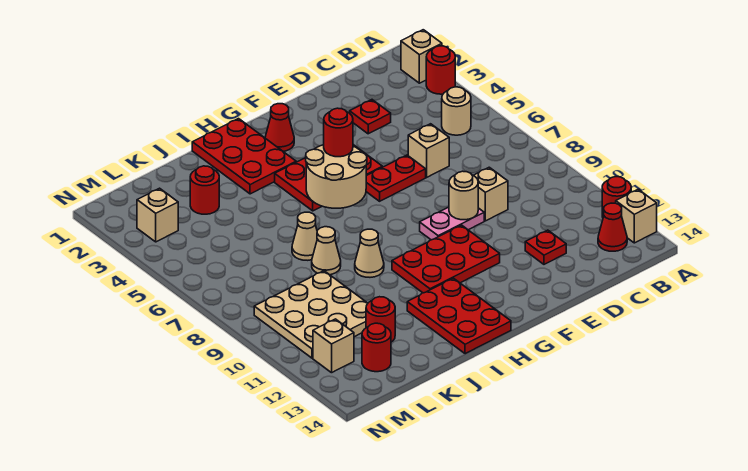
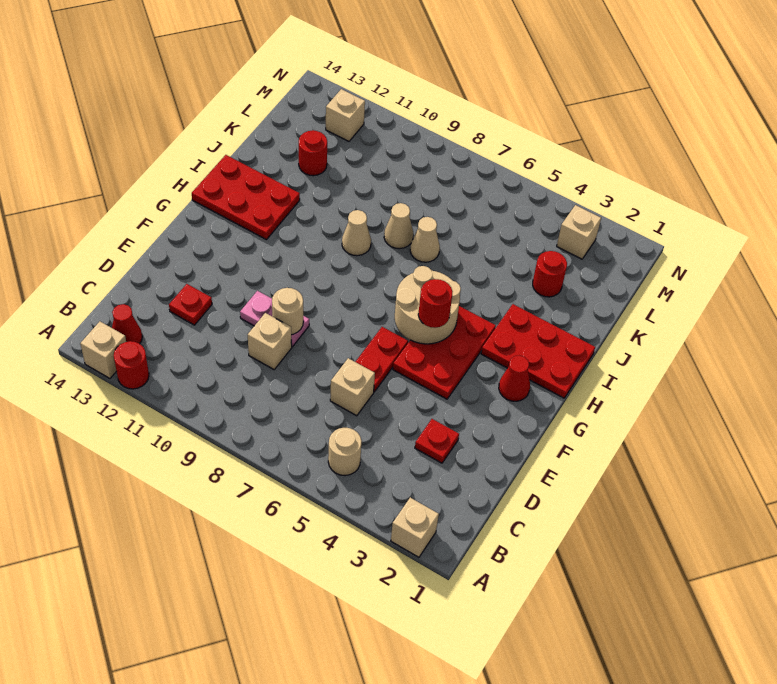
red 1x1 round brick [426,46,455,94] -> none
pink 1x2 plate [420,207,484,240] -> pink 1x2 plate turned to [240,291,309,347]
red 2x3 plate [392,225,500,293] -> none
tan 3x3 plate [254,271,368,358] -> none
red 1x1 round brick [362,323,391,372] -> none

